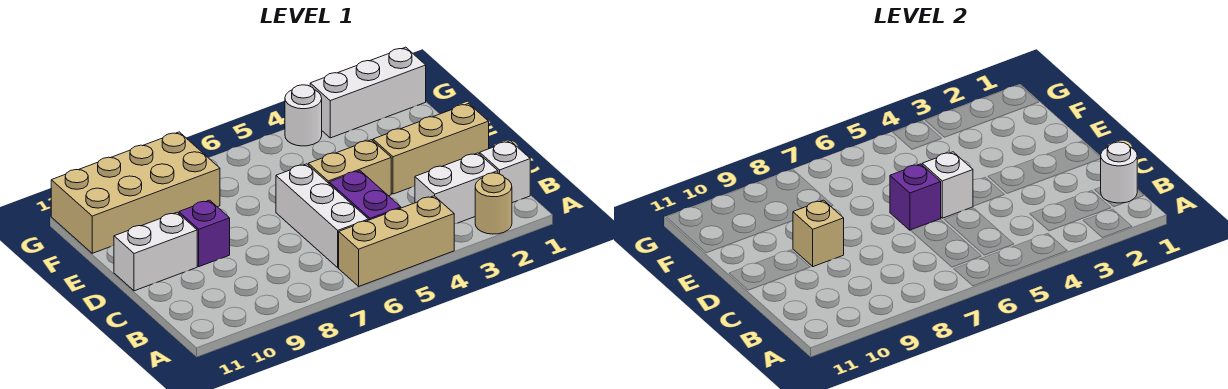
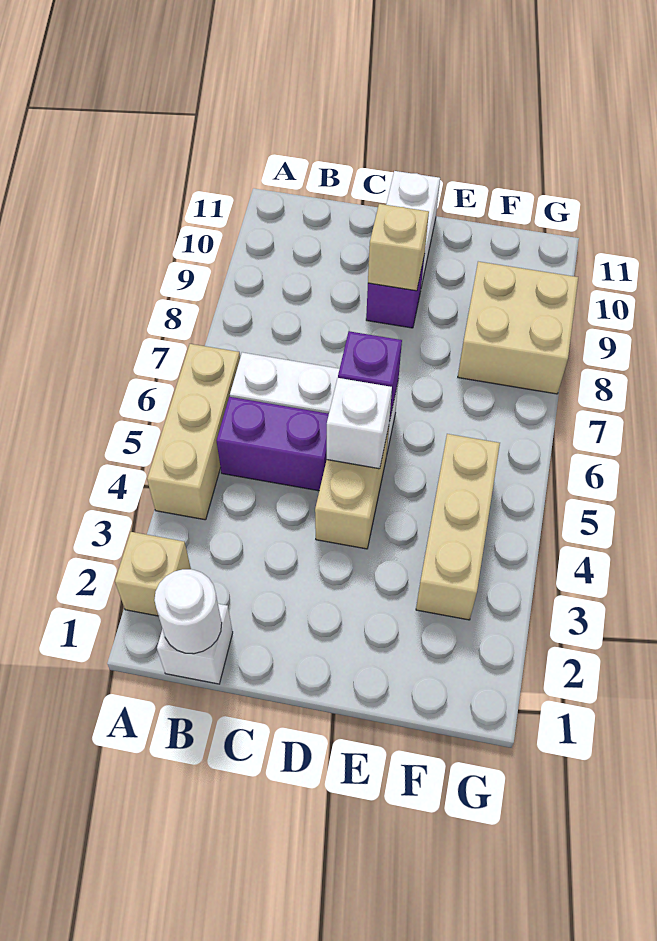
tan 1x1 round brick [475,173,512,234] -> tan 1x1 brick [115,532,191,616]
white 1x2 brick [415,153,498,224] -> none
tan 1x3 brick [373,104,489,194] -> tan 1x3 brick moved to [416,434,500,620]
tan 2x4 brick [51,132,220,253] -> tan 2x2 brick [458,262,578,394]
white 1x3 brick [310,47,426,138] -> none
white 1x1 round brick [285,85,322,146] -> none

